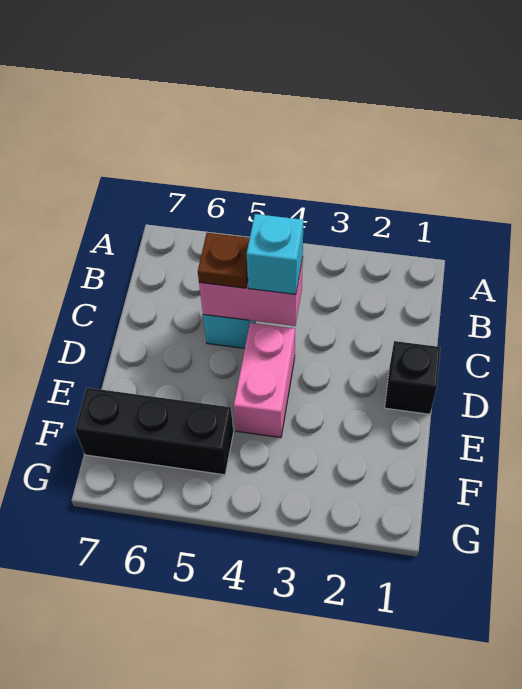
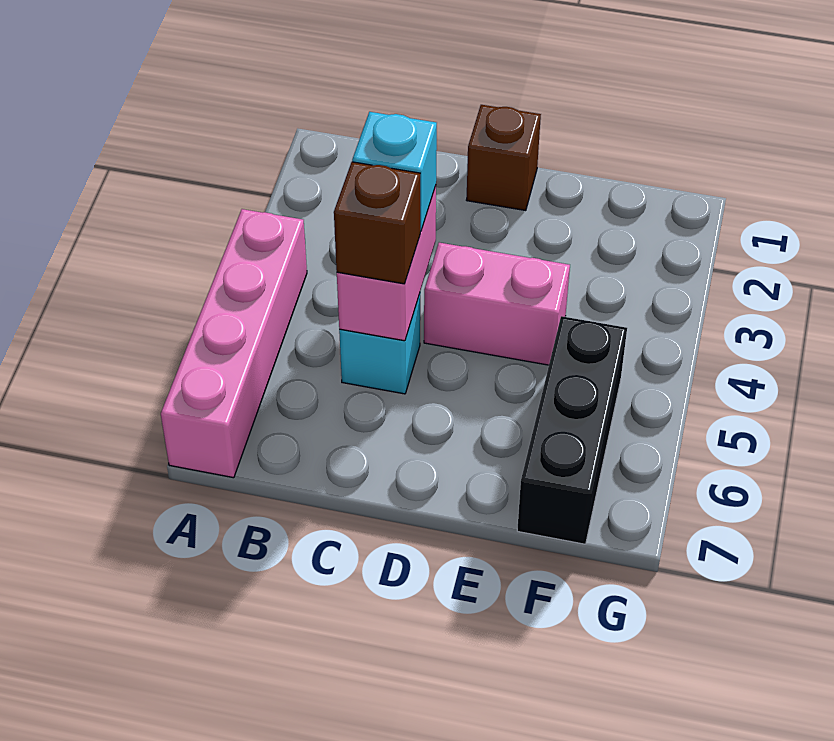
none -> pink 1x4 brick [161,209,307,478]
brown 1x1 plate [198,233,250,288] -> brown 1x1 brick [334,162,420,284]
black 1x1 brick [385,341,441,414] -> brown 1x1 brick [467,105,541,211]

